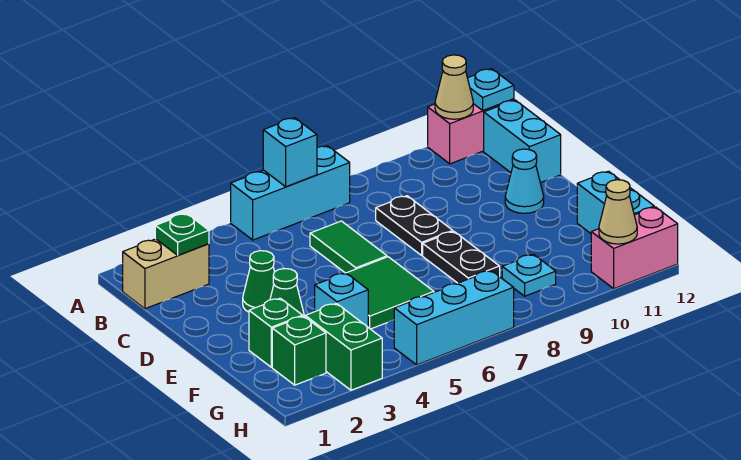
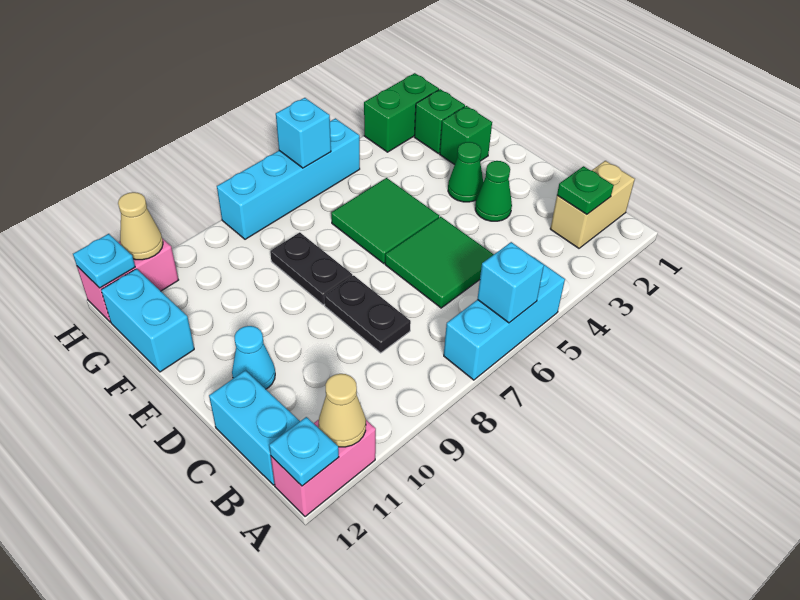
green 1x2 tile [310,221,387,273] -> green 2x2 tile [385,217,494,308]
cyan 1x1 brick [315,273,368,327] -> cyan 1x1 brick moved to [276,98,331,168]
green 1x2 brick [305,303,382,390] -> green 1x2 brick turned to [364,73,439,152]
cyan 1x1 plate [502,254,556,296] -> cyan 1x1 plate moved to [73,234,135,288]
cyan 1x3 brick [394,271,514,365] -> cyan 1x4 brick [217,118,360,239]

